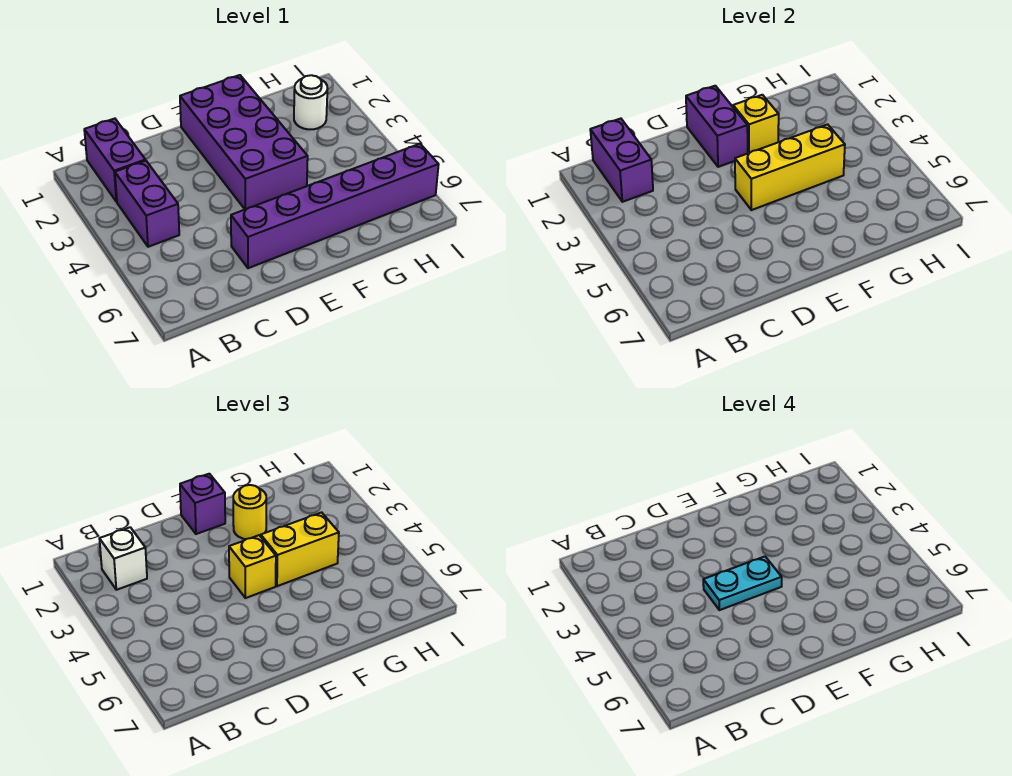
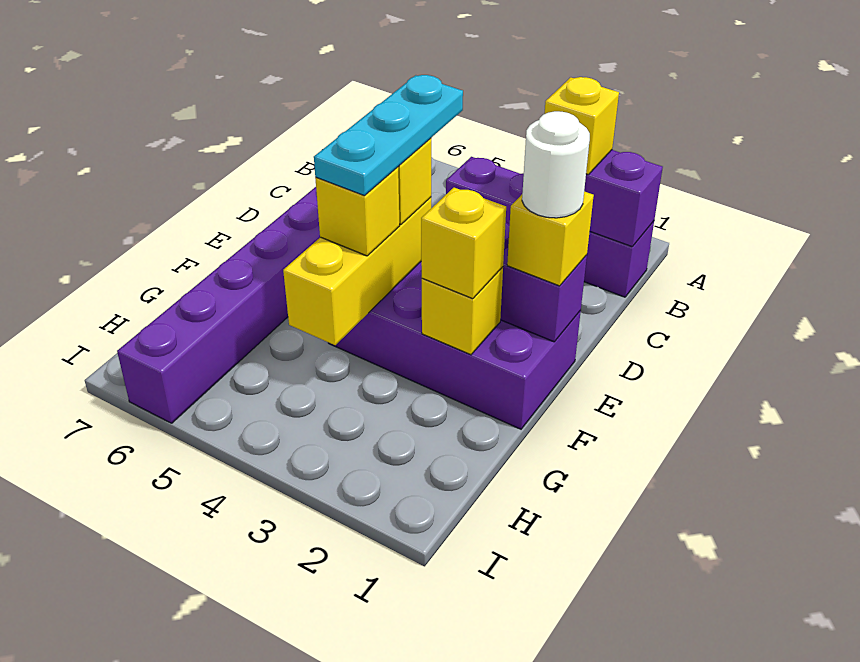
white 1x1 brick [99,527,147,590] -> yellow 1x1 brick [545,77,619,175]
cyan 1x2 plate [703,557,782,610] -> cyan 1x3 plate [314,75,463,196]
purple 1x1 brick [180,474,225,534] -> yellow 1x1 brick [507,191,594,286]
yellow 1x1 round brick [233,485,266,539] -> yellow 1x1 brick [421,188,506,299]
yellow 1x2 brick [261,512,339,586] -> yellow 1x1 brick [315,167,400,256]
white 1x1 round brick [294,75,327,129] -> white 1x1 round brick moved to [522,111,590,218]

